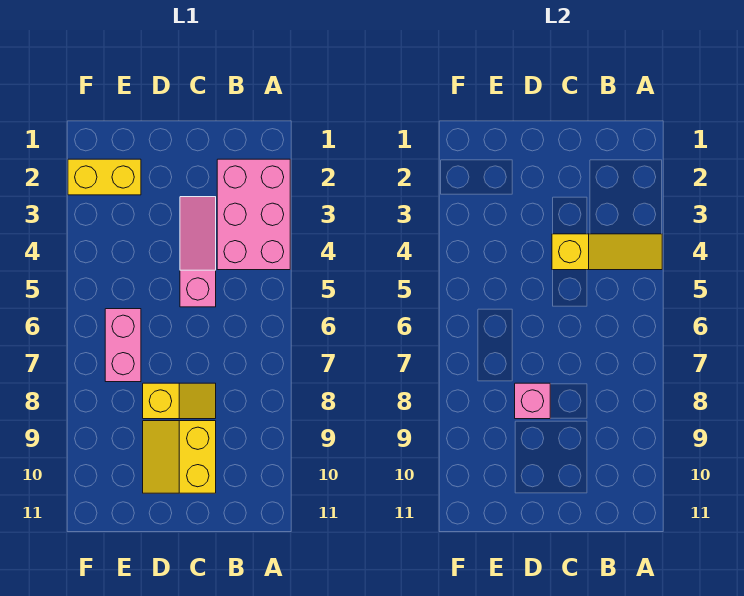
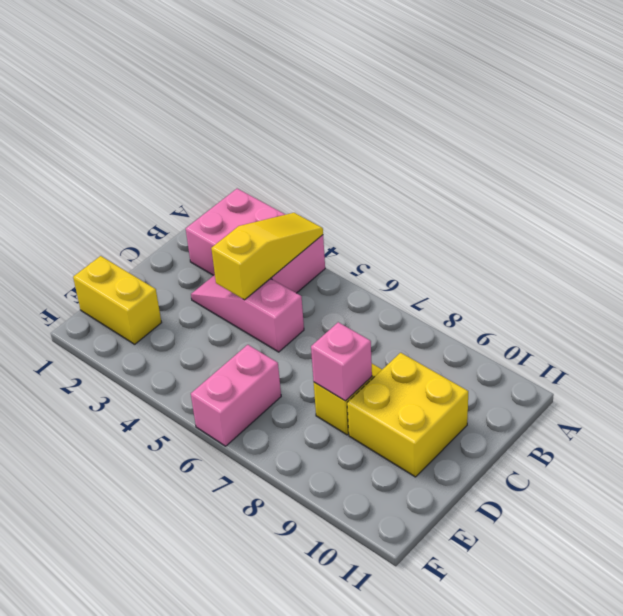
yellow 2x2 slope [143,421,216,493] -> yellow 2x2 brick [347,353,468,477]
yellow 1x2 brick [68,159,141,195] -> yellow 1x2 brick turned to [73,256,162,344]
pink 1x2 brick [105,309,141,382] -> pink 1x2 brick turned to [191,345,281,446]

